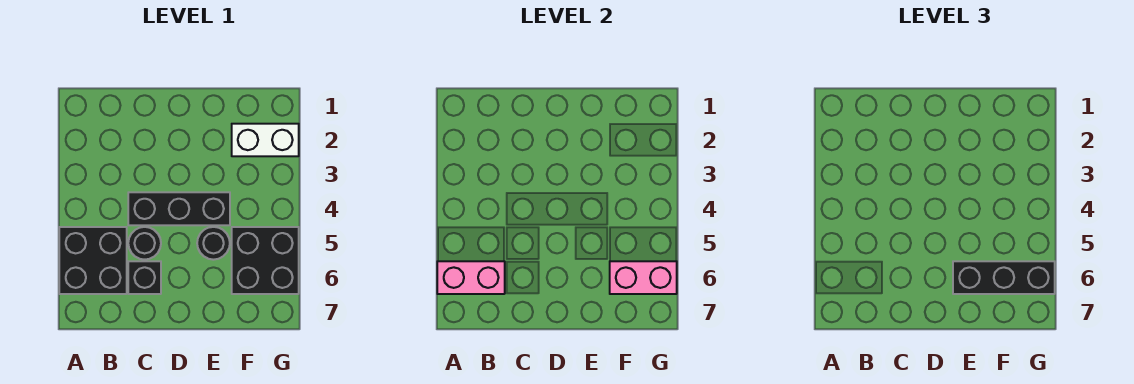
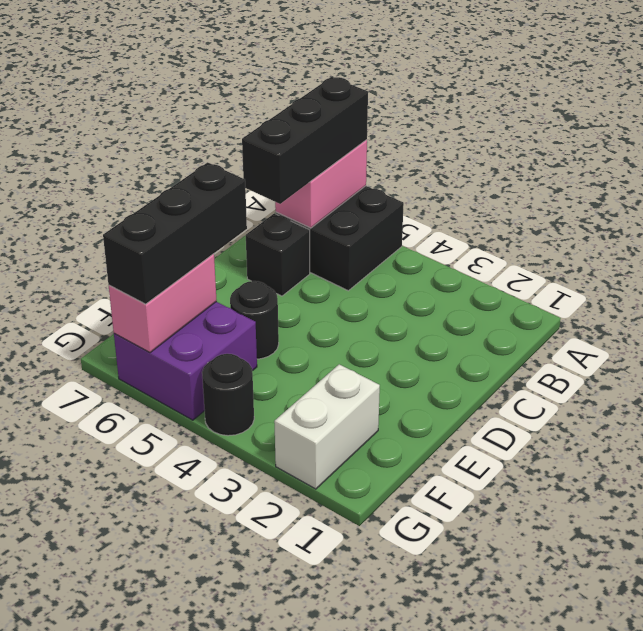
black 1x3 brick [128,192,230,225] -> black 1x3 brick moved to [242,77,368,204]
black 1x1 round brick [128,227,161,260] -> black 1x1 round brick moved to [202,354,254,436]
black 2x2 brick [232,227,299,294] -> purple 2x2 brick [114,302,257,420]

